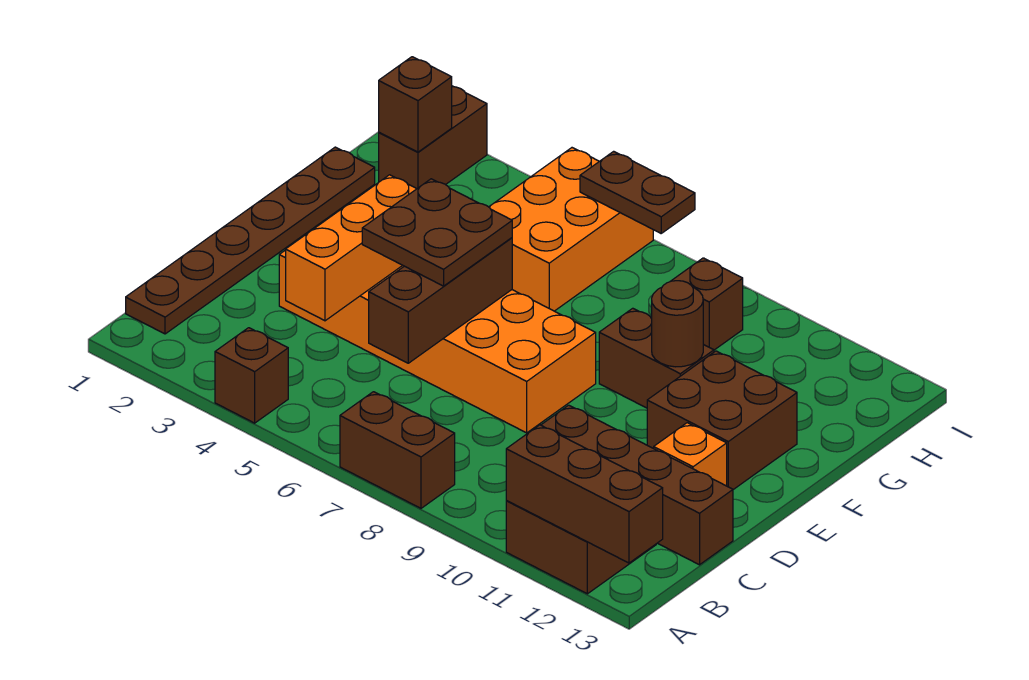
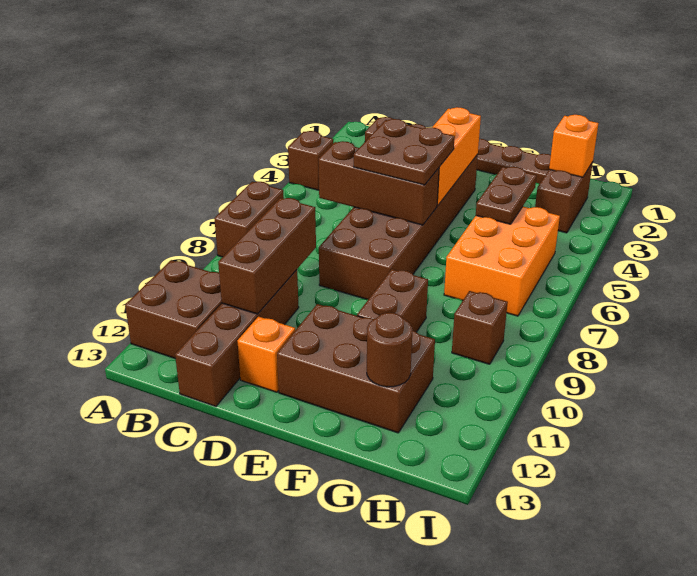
brown 1x3 brick [506,425,663,563] -> brown 1x3 brick moved to [218,198,316,314]
orange 1x3 brick [286,175,416,321] -> orange 1x3 brick turned to [433,107,481,206]
orange 2x6 brick [279,250,596,433] -> brown 2x6 brick [319,154,478,300]
brown 2x2 brick [647,351,797,490] -> brown 2x3 brick [277,304,435,433]
brown 1x1 round brick [652,281,703,367] -> brown 1x1 round brick moved to [367,313,412,387]
orange 2x3 brick [489,148,653,311] -> orange 2x3 brick turned to [444,207,560,316]
brown 1x2 brick [379,86,487,189] -> brown 1x2 brick turned to [535,162,593,233]
brown 1x1 brick [379,57,452,152] -> orange 1x1 brick [549,115,598,177]
brown 1x2 plate [580,151,695,233] -> brown 1x2 plate moved to [476,167,537,224]

